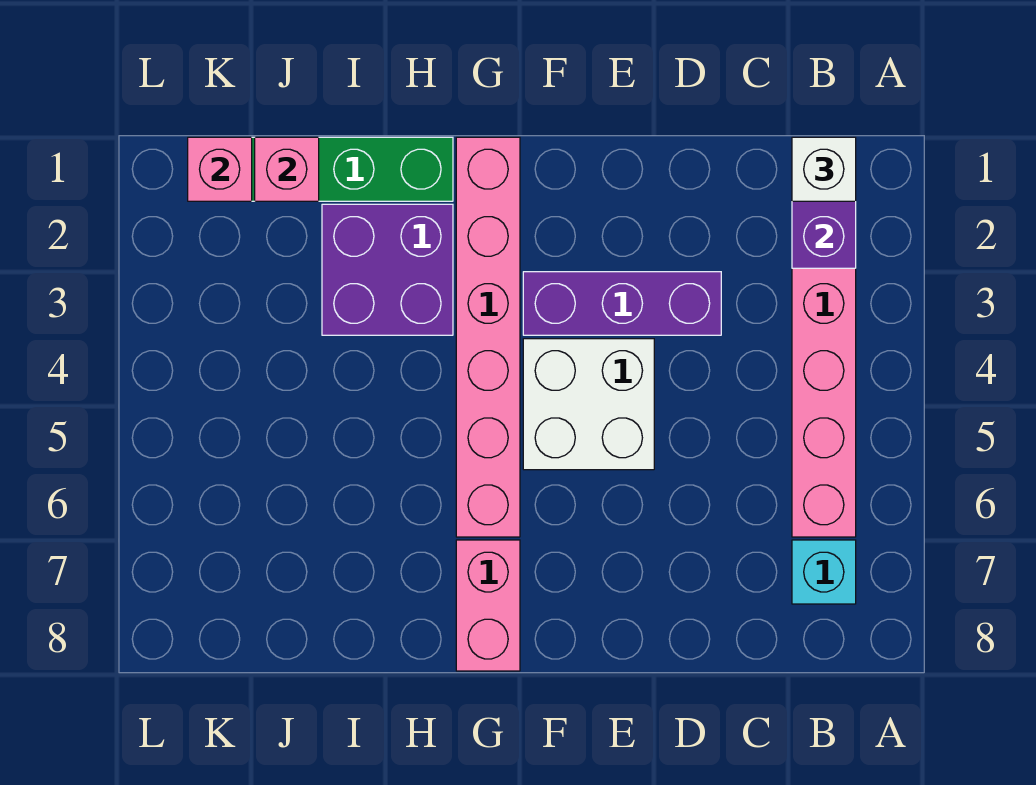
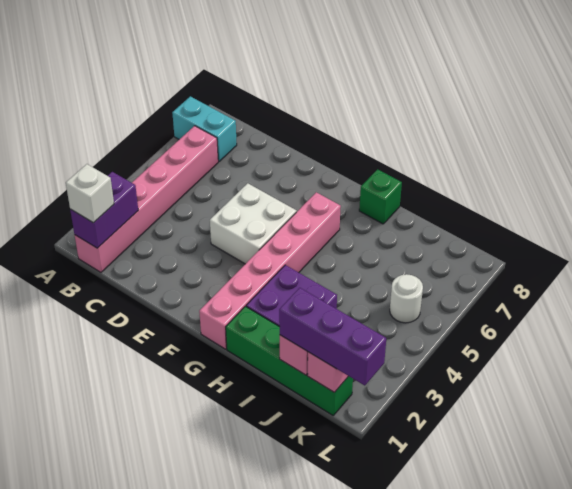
cyan 1x1 brick [792,540,856,604] -> cyan 1x2 brick [172,96,237,161]
purple 1x3 brick [523,272,721,335] -> purple 1x3 brick moved to [279,288,386,386]
pink 1x2 brick [456,540,520,671] -> none
none -> green 1x1 brick [359,169,402,224]
none -> white 1x1 round brick [390,274,423,323]

